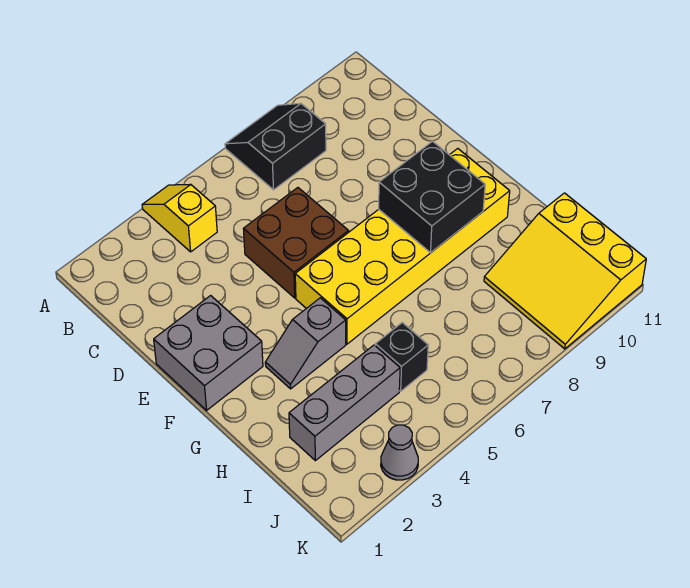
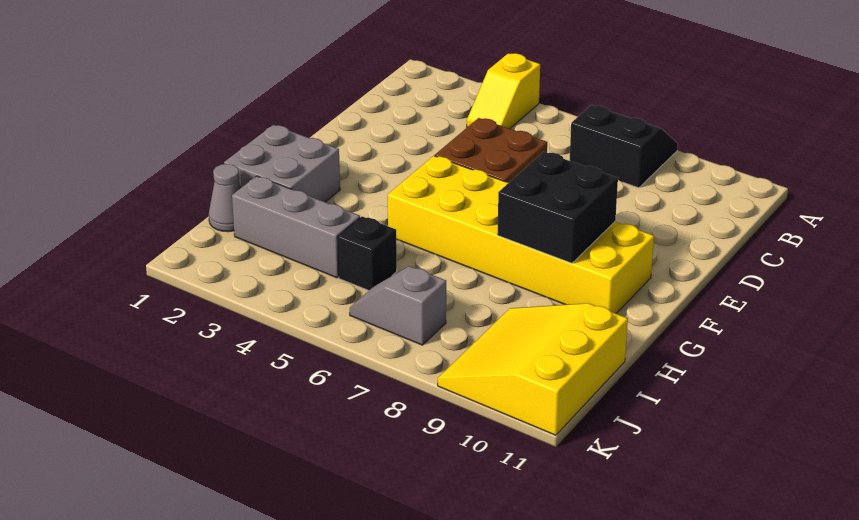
yellow 1x2 slope [142,184,217,252] -> yellow 1x2 slope turned to [467,53,540,129]
grey 2x2 brick [154,296,263,410] -> grey 2x2 brick moved to [224,125,340,202]
grey 1x2 slope [265,298,346,389] -> grey 1x2 slope moved to [350,266,446,345]
grey 1x1 cone [381,425,418,480] -> grey 1x1 cone moved to [209,164,241,232]

